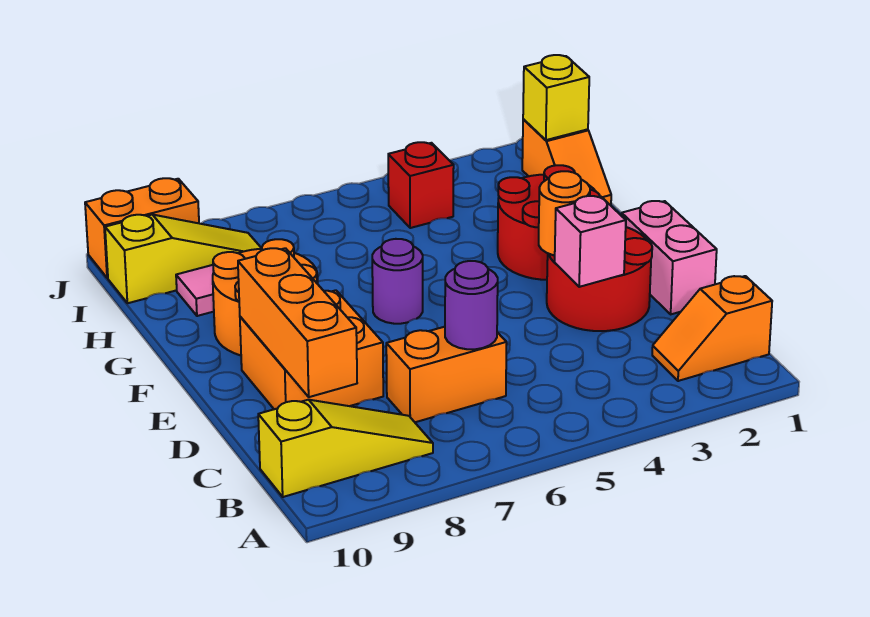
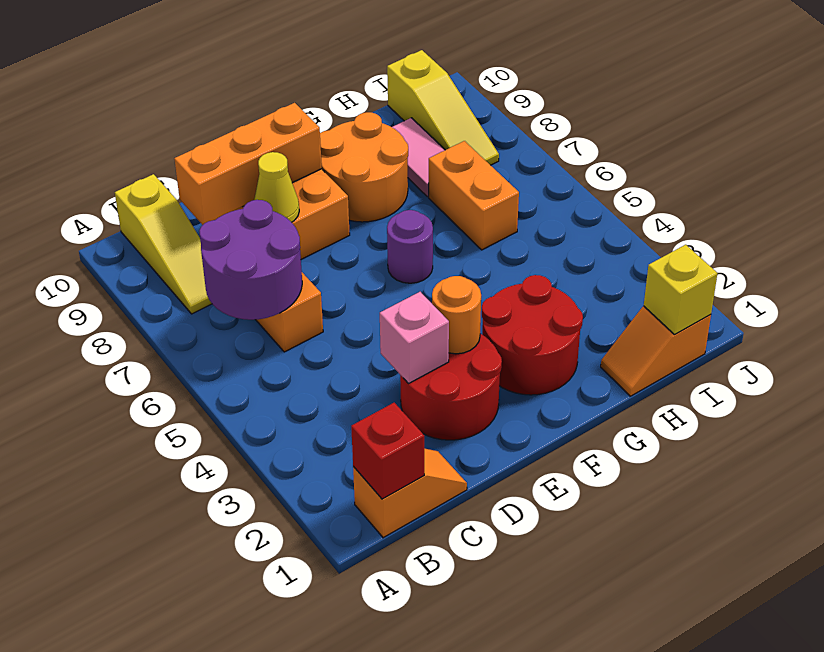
orange 1x2 slope [652,276,772,381] -> orange 1x2 slope turned to [353,448,467,538]
purple 1x1 round brick [445,261,498,349] -> purple 2x2 round brick [199,200,302,320]
pink 1x2 brick [622,201,717,314] -> none
none -> yellow 1x1 cone [254,152,299,222]
red 1x1 brick [388,142,454,228] -> red 1x1 brick moved to [351,403,424,499]
orange 1x2 brick [85,178,199,278] -> orange 1x2 brick moved to [429,141,519,250]

